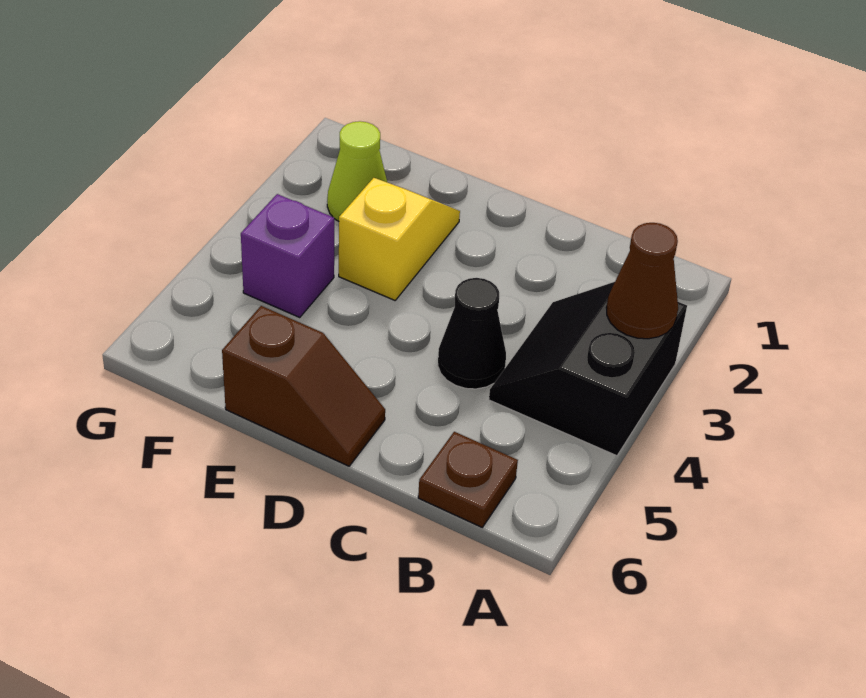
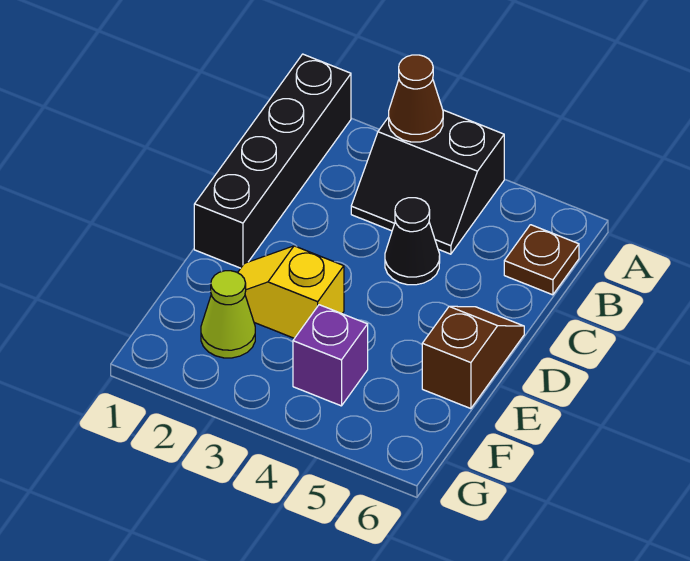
none -> black 1x4 brick [194,54,351,268]

